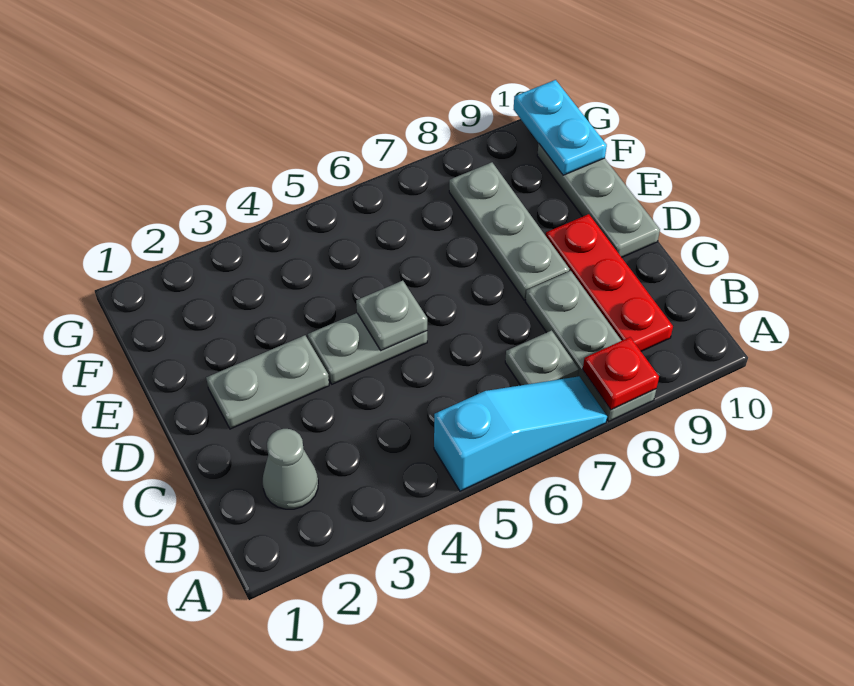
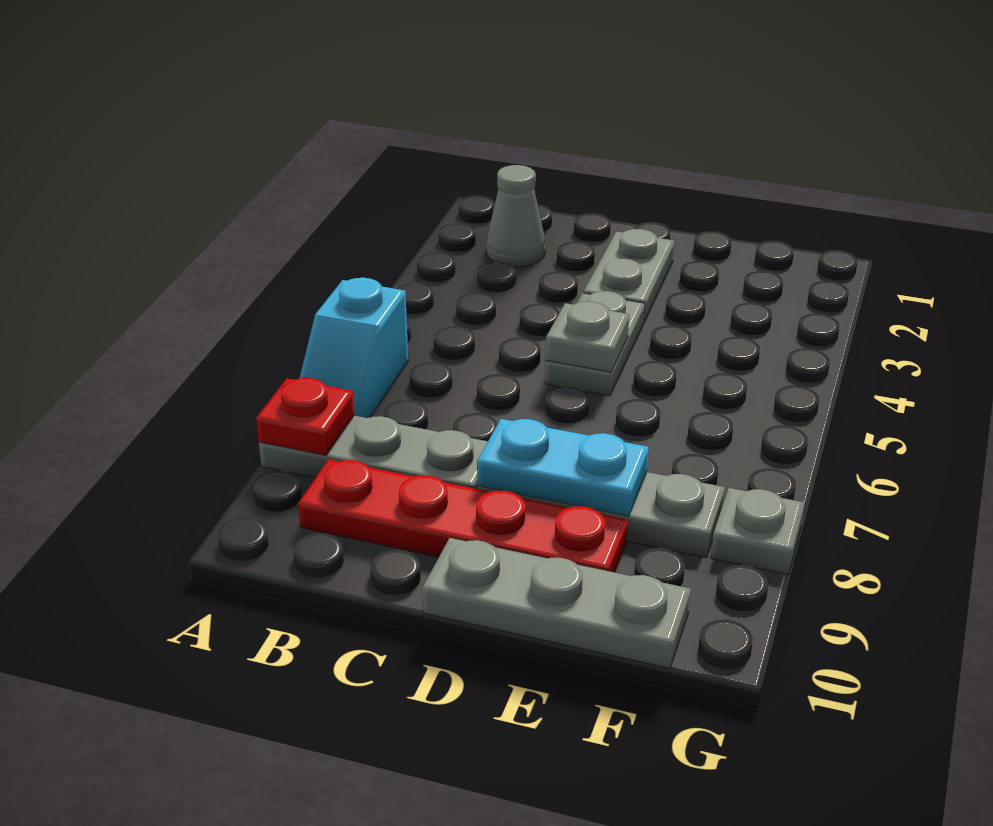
cyan 1x3 slope [434,376,607,491] -> cyan 1x2 slope [300,278,408,418]
grey 1x1 plate [505,330,579,385] -> grey 1x1 plate moved to [711,488,804,574]
red 1x3 plate [546,214,673,351] -> red 1x4 plate [298,459,628,572]
cyan 1x2 plate [514,80,607,175] -> cyan 1x2 plate moved to [477,419,649,516]

